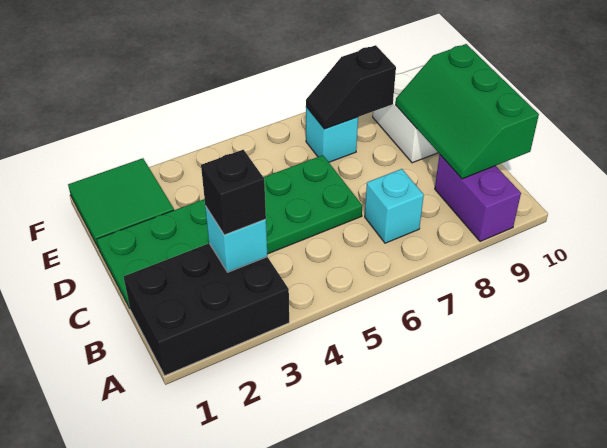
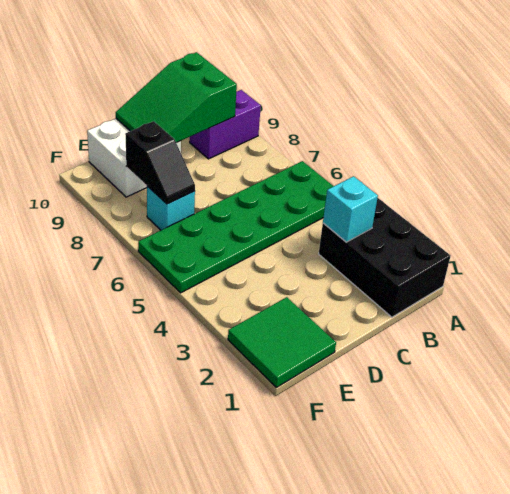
black 1x1 brick [201,150,266,235] -> none
cyan 1x1 brick [365,169,424,243] -> none
green 2x3 slope [396,44,539,179] -> green 2x3 slope turned to [116,52,237,143]
green 2x6 plate [97,155,362,308] -> green 2x6 plate turned to [138,161,333,293]

